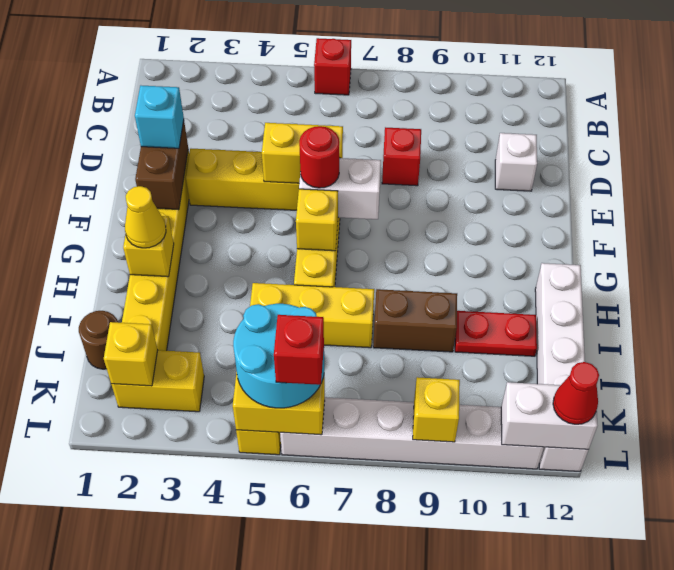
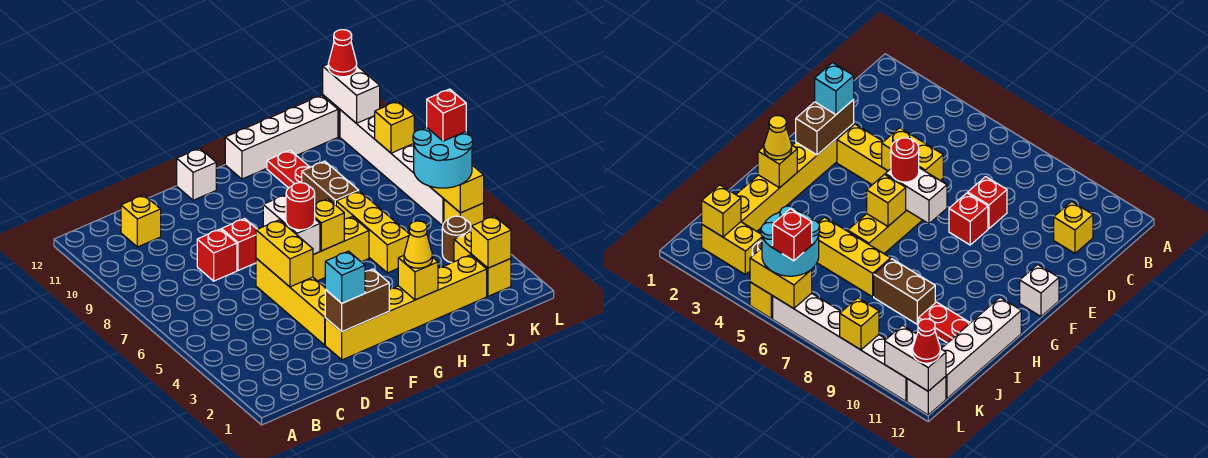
red 1x1 brick [314,38,351,95] -> red 1x1 brick moved to [222,218,257,270]
none -> yellow 1x1 brick [121,195,161,247]
white 1x1 brick [495,133,537,191] -> white 1x1 brick moved to [177,148,216,200]
brown 1x1 round brick [79,311,118,369] -> brown 1x1 round brick moved to [442,216,471,263]

